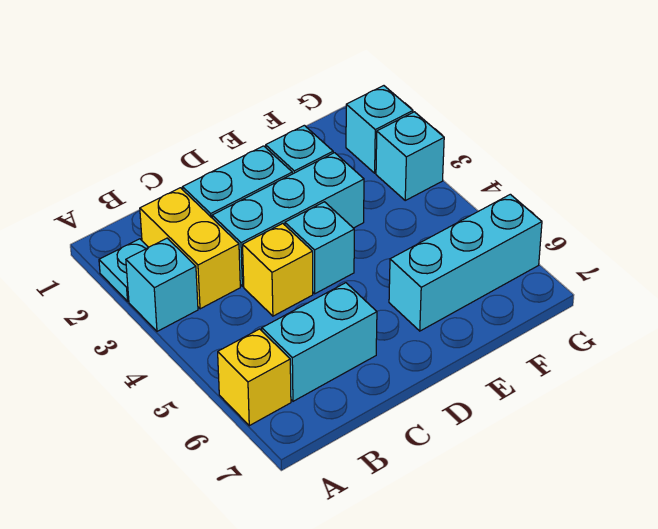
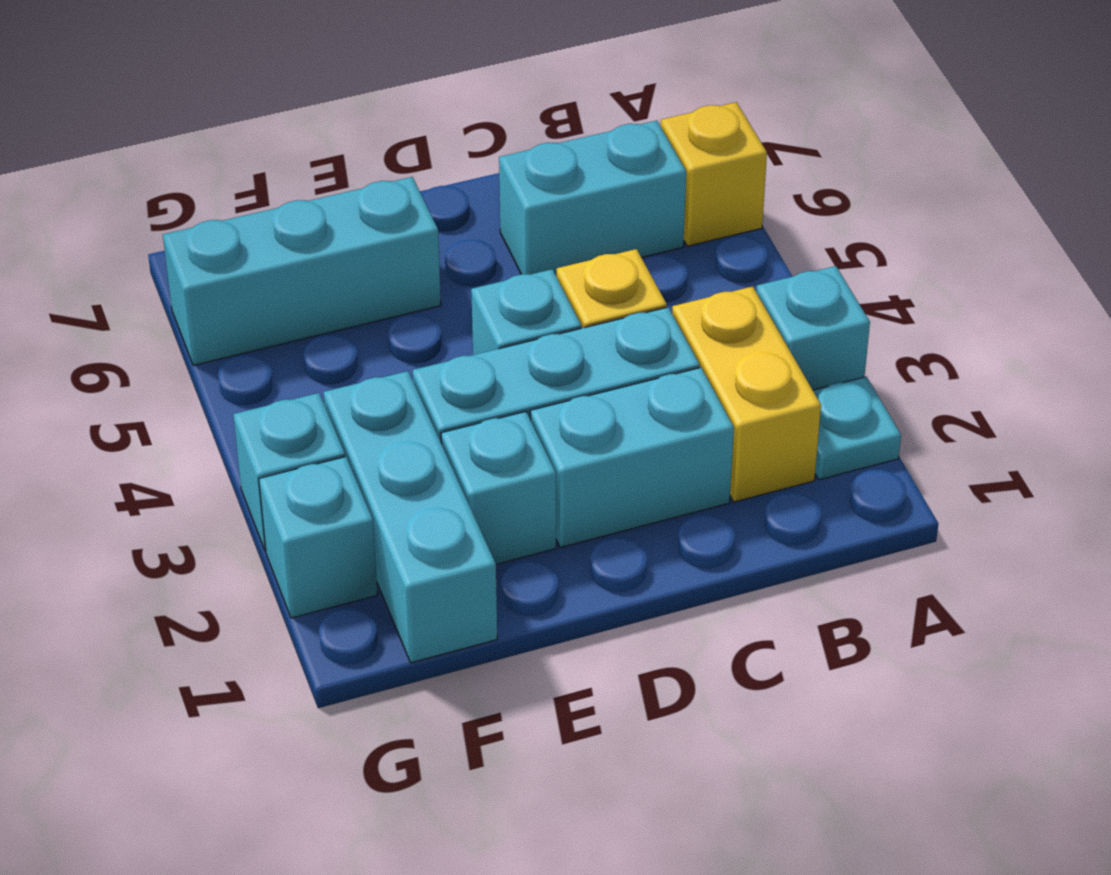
none -> cyan 1x3 brick [324,371,497,663]

